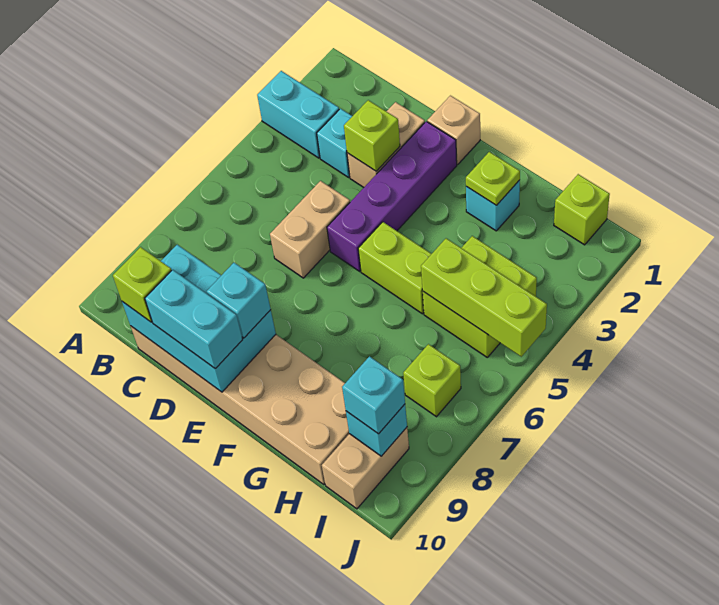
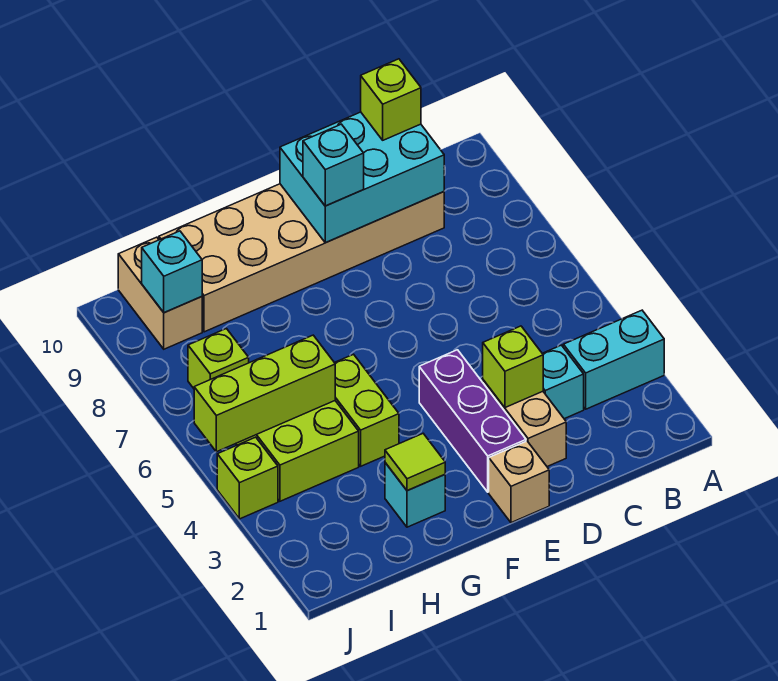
tan 1x2 brick [270,181,350,278] -> none
cyan 1x2 brick [145,270,243,369] -> none
purple 1x4 brick [327,121,457,271] -> purple 1x3 brick [419,350,526,492]
lime 1x2 brick [358,222,431,314] -> lime 1x2 brick turned to [335,354,399,466]
lime 1x1 plate [466,152,520,205] -> lime 1x1 tile [385,434,445,491]
lime 1x1 brick [554,174,610,245] -> lime 1x1 brick moved to [217,437,278,519]
cyan 1x1 brick [342,356,405,434] -> none

